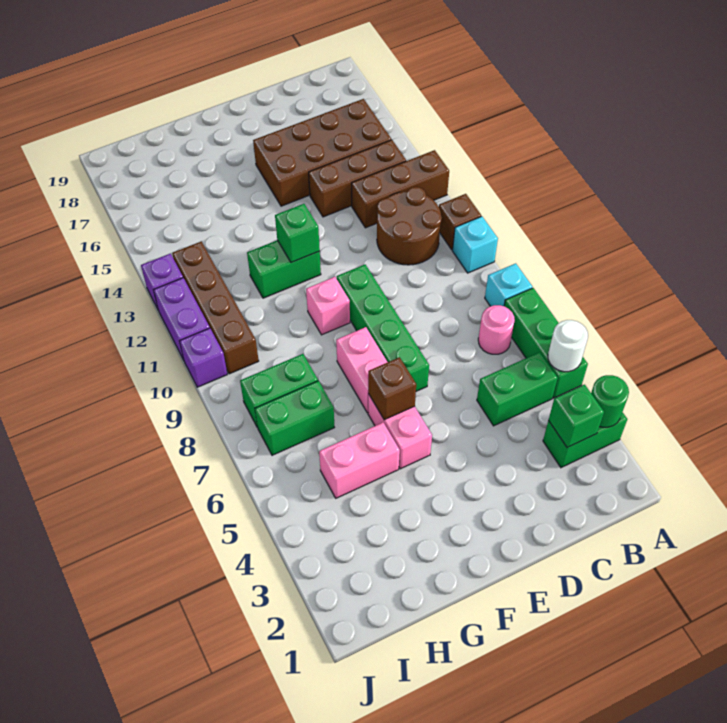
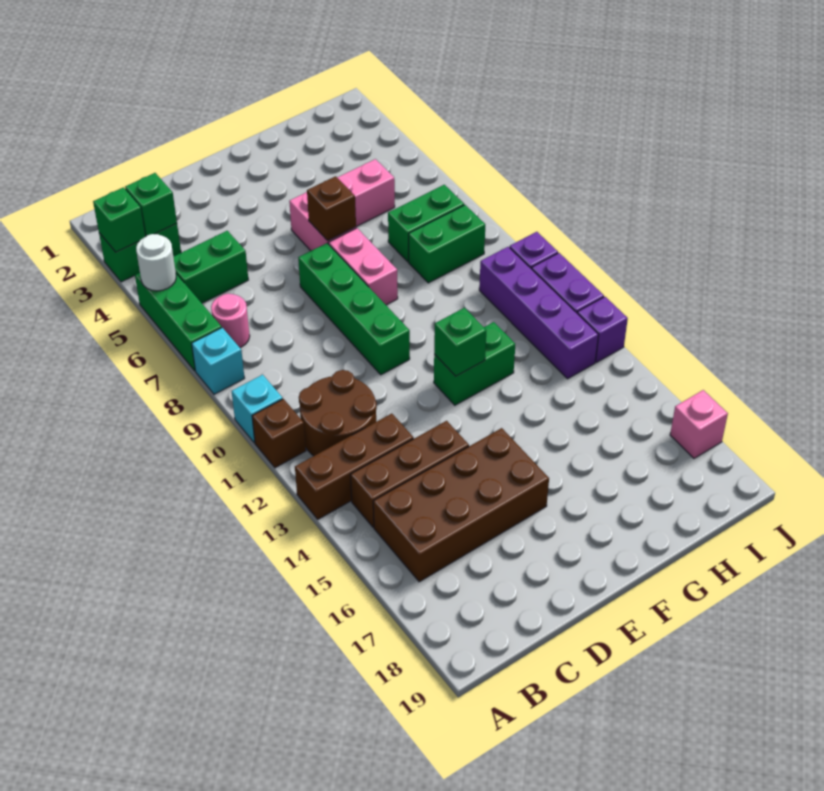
green 1x1 round brick [591,375,629,427] -> green 1x1 brick [93,187,146,252]
pink 1x1 brick [306,277,350,335] -> pink 1x1 brick moved to [670,390,728,458]
brown 1x4 brick [172,241,259,374] -> purple 1x4 brick [479,247,599,379]

